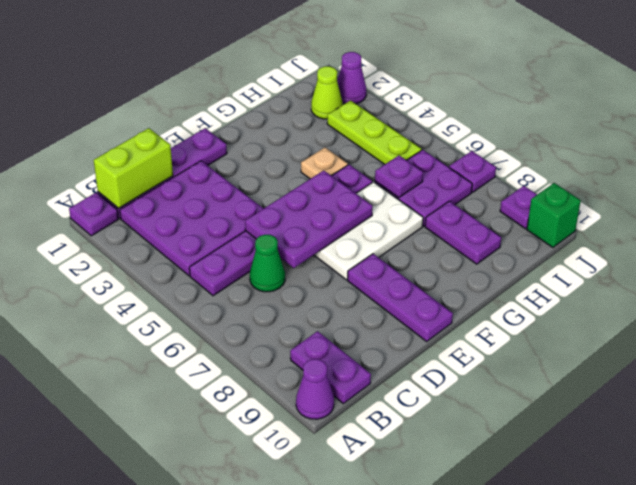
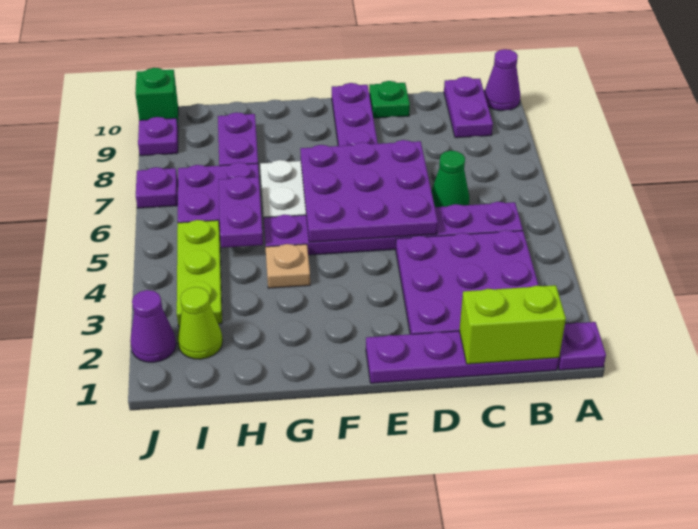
purple 2x3 plate [245,170,373,268] -> purple 3x3 plate [300,140,438,242]
none -> green 1x1 plate [369,81,410,118]
purple 1x1 plate [375,155,423,198] -> purple 1x2 plate [219,176,263,248]

